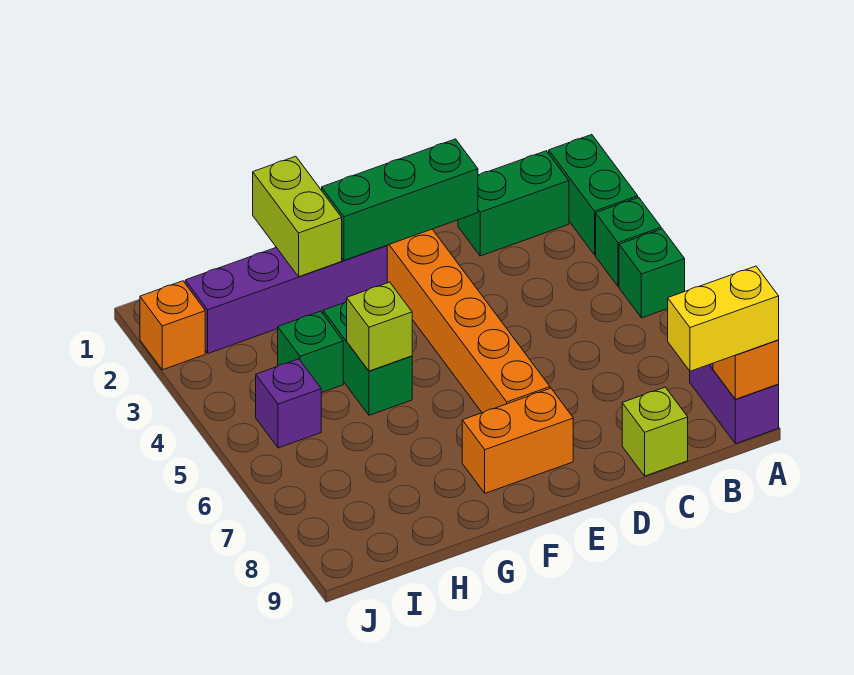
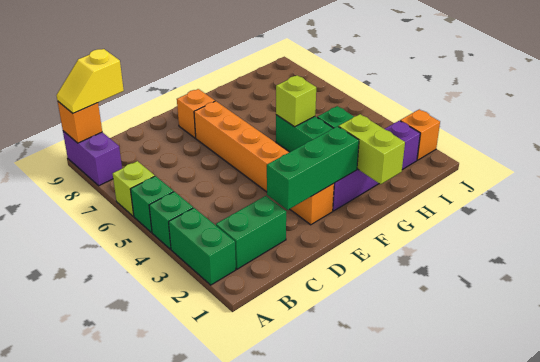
yellow 1x2 brick [668,266,779,371] -> yellow 1x2 slope [57,49,124,113]
lime 1x1 brick [622,387,688,476] -> lime 1x1 brick moved to [113,161,155,216]
orange 1x2 brick [462,388,573,493] -> orange 1x1 brick [177,89,215,138]
purple 1x1 brick [256,359,321,448] -> none

